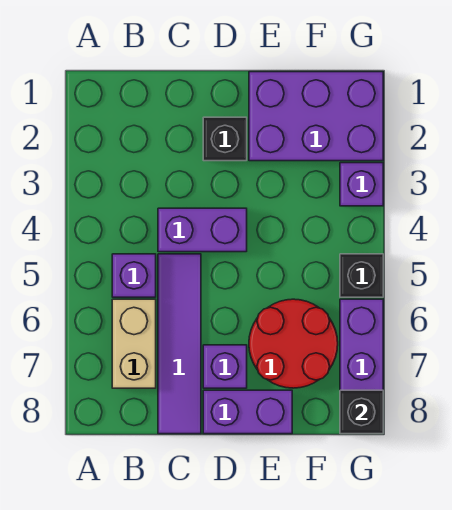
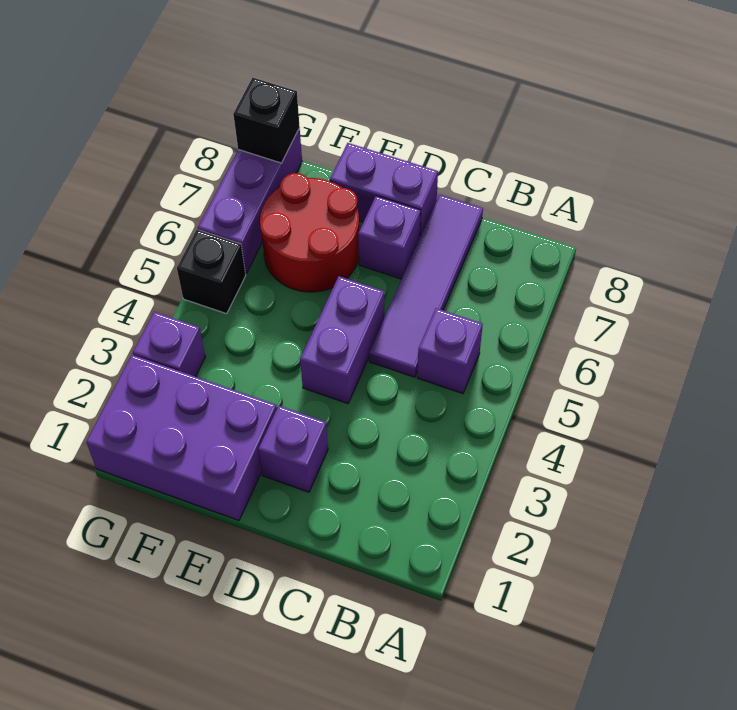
tan 1x2 brick [112,299,156,388] -> none
purple 1x2 brick [158,208,247,252] -> purple 1x2 brick turned to [300,276,384,403]
black 1x1 brick [203,117,247,161] -> purple 1x1 brick [258,406,328,492]

